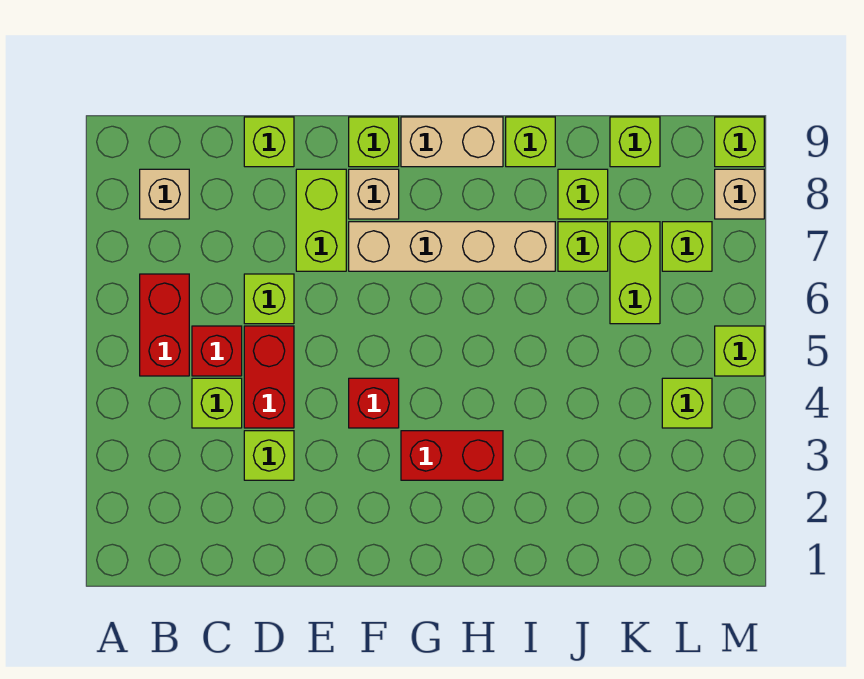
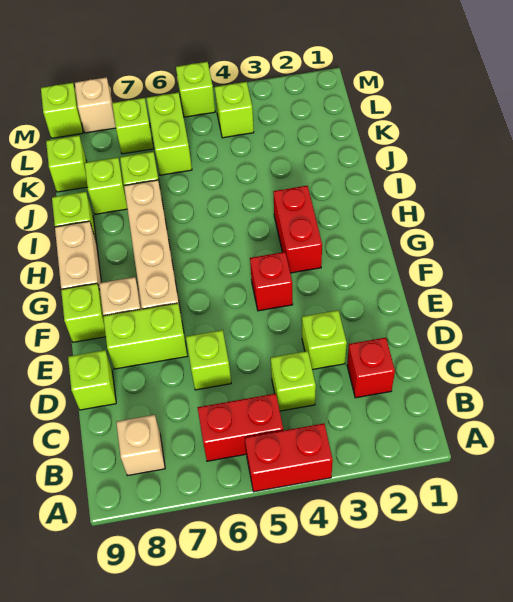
red 1x1 brick [192,326,242,376] -> red 1x1 brick moved to [347,338,395,398]
red 1x2 brick [244,326,294,428] -> red 1x2 brick moved to [245,423,333,492]
lime 1x2 brick [610,222,660,324] -> lime 1x2 brick turned to [147,92,192,175]

